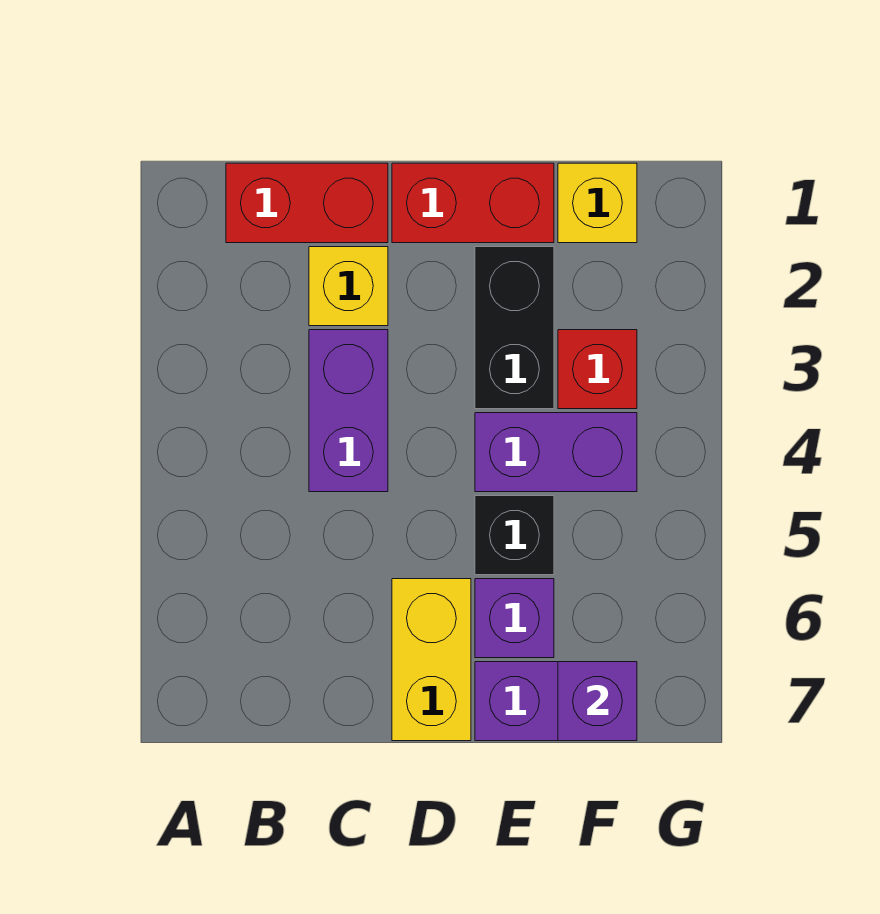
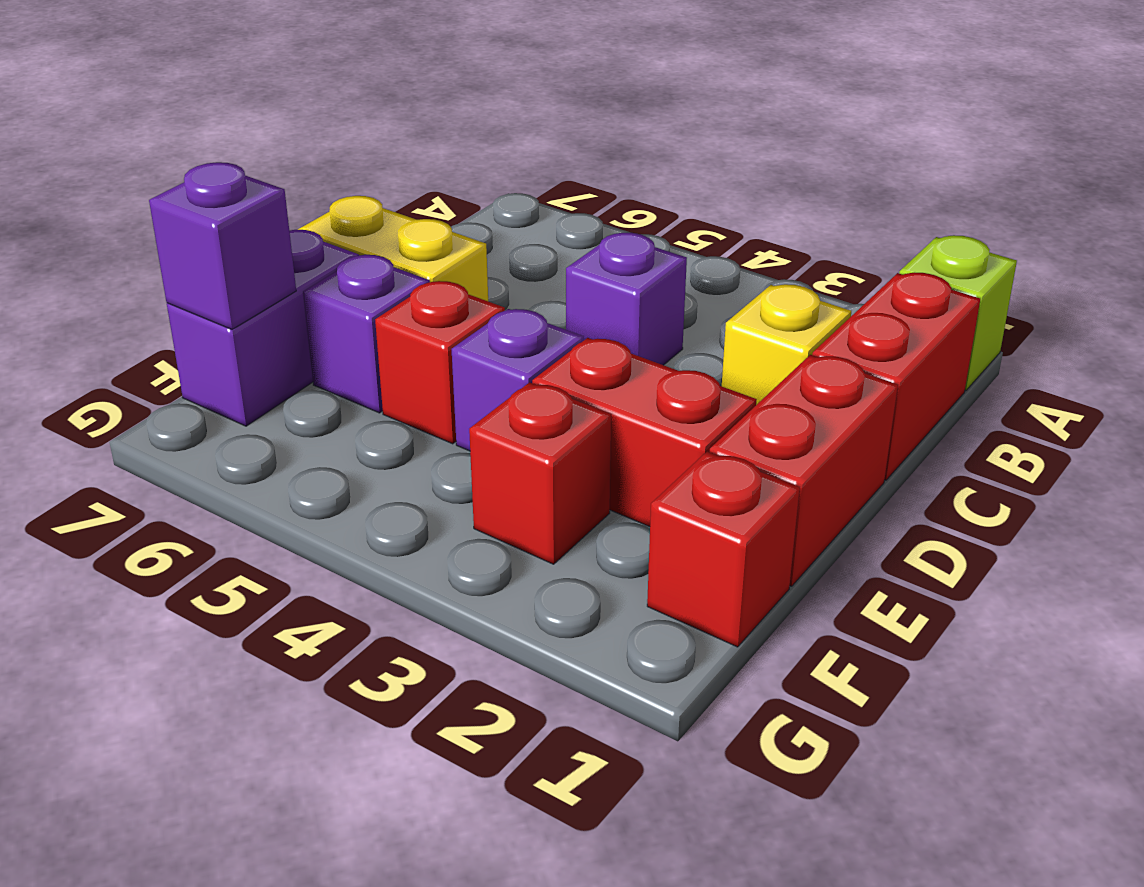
none -> lime 1x1 brick [899,235,1017,390]
purple 1x2 brick [309,330,388,492] -> purple 1x1 brick [566,233,687,365]
black 1x2 brick [475,247,554,409] -> red 1x2 brick [532,338,757,527]
purple 1x2 brick [475,413,637,492] -> purple 1x1 brick [452,309,584,451]
black 1x1 brick [475,496,554,575] -> red 1x1 brick [375,281,505,444]
yellow 1x1 brick [558,163,637,243] -> red 1x1 brick [647,451,800,647]

